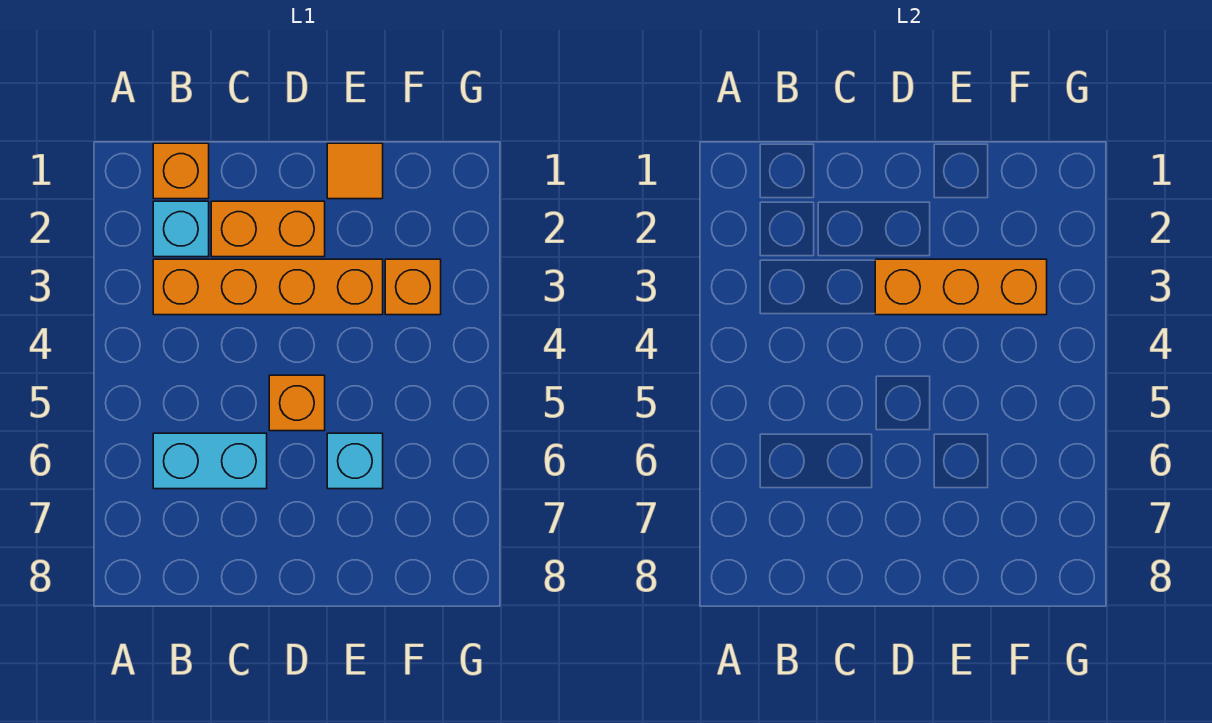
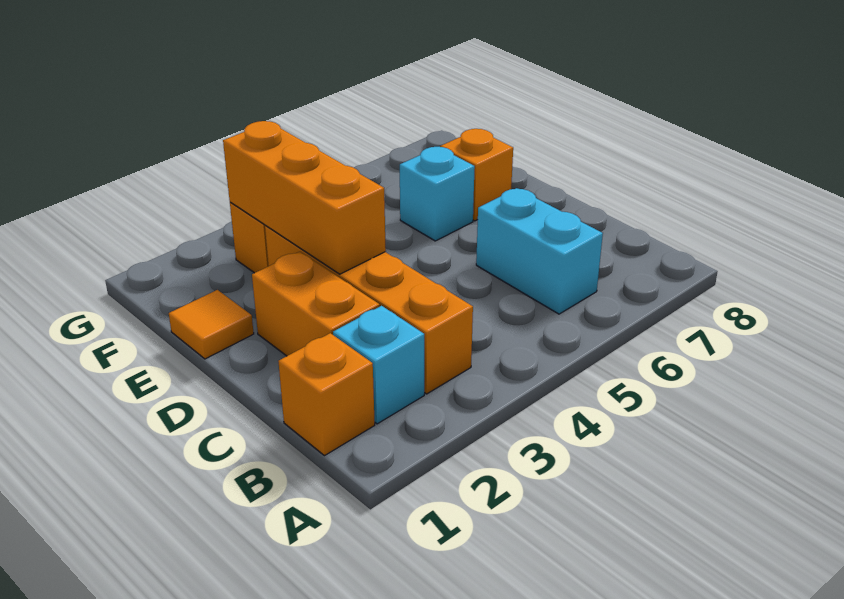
orange 1x1 brick [269,375,325,431] -> orange 1x1 brick moved to [440,129,513,221]

